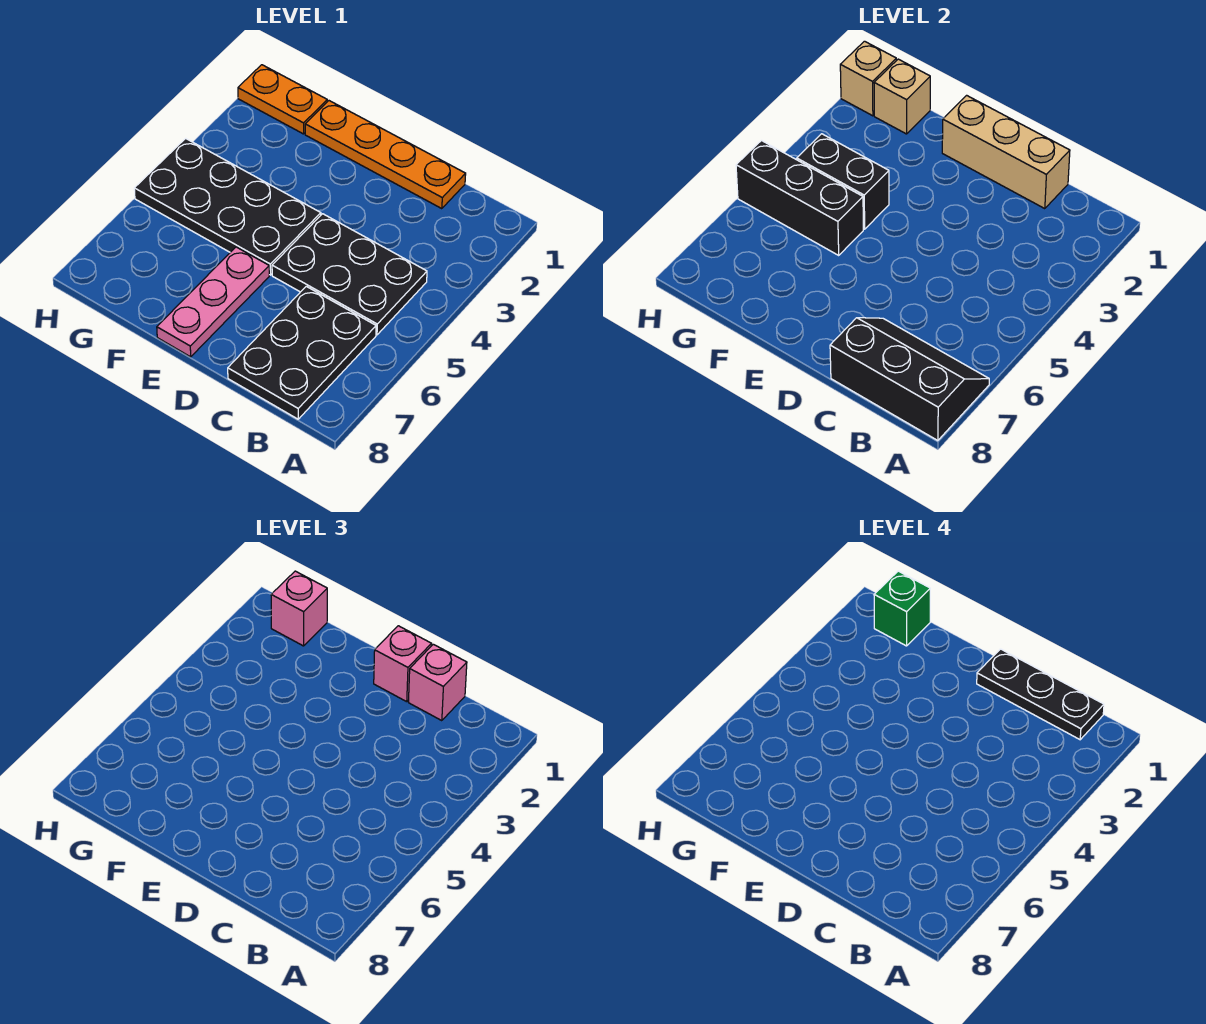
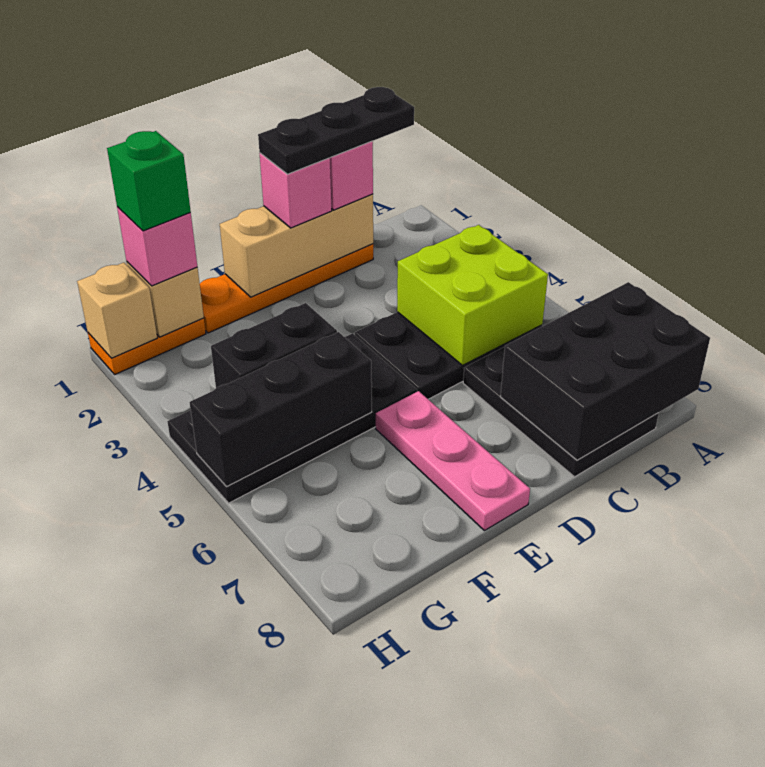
black 2x3 slope [830,318,989,441] -> black 2x3 brick [500,282,710,460]
none -> lime 2x2 brick [397,225,548,365]

